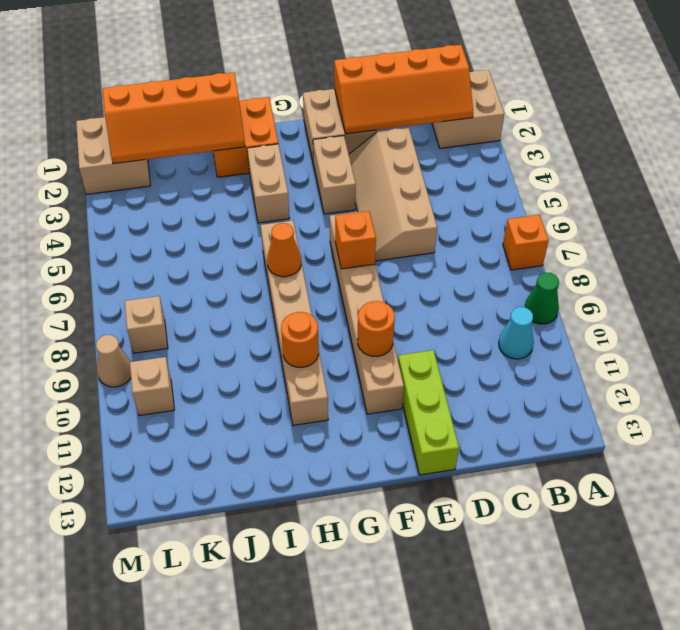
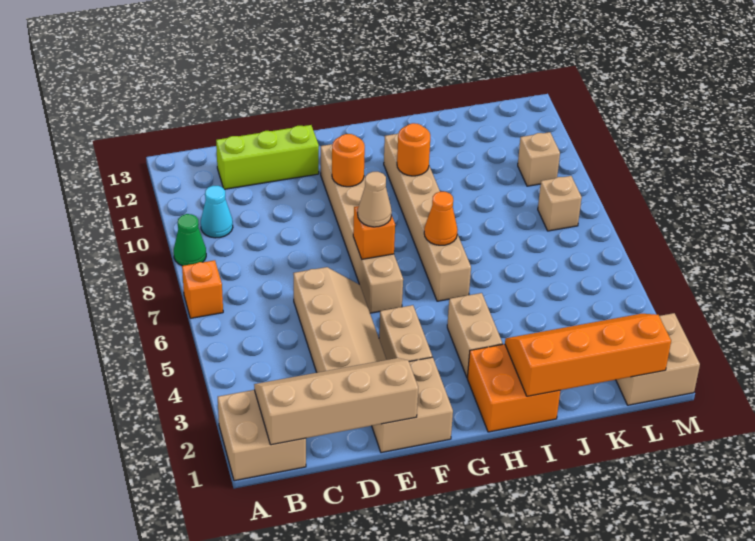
orange 2x4 slope [334,45,473,134] -> tan 2x4 slope [254,358,418,445]
lime 1x3 brick [398,350,459,475] -> lime 1x3 brick turned to [216,125,319,189]
tan 1x1 cone [96,335,131,387] -> tan 1x1 cone moved to [358,172,392,227]

